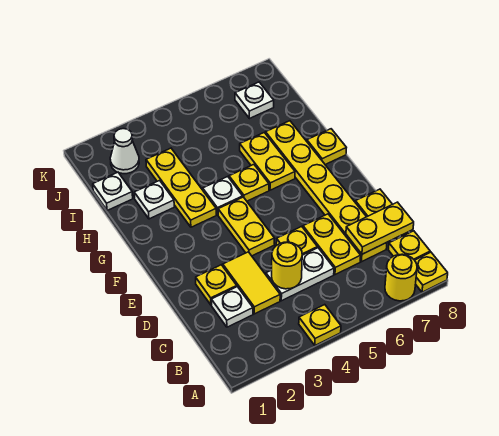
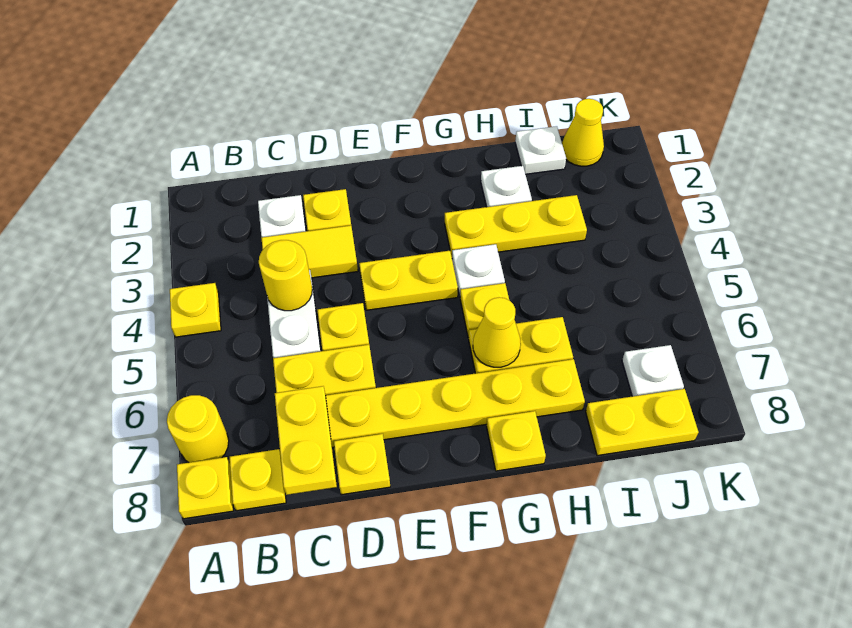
none -> yellow 1x1 cone [473,297,521,367]
none -> yellow 1x2 plate [586,389,698,456]
none -> yellow 1x1 cone [562,99,604,166]
white 1x1 cone [110,129,139,174] -> none

